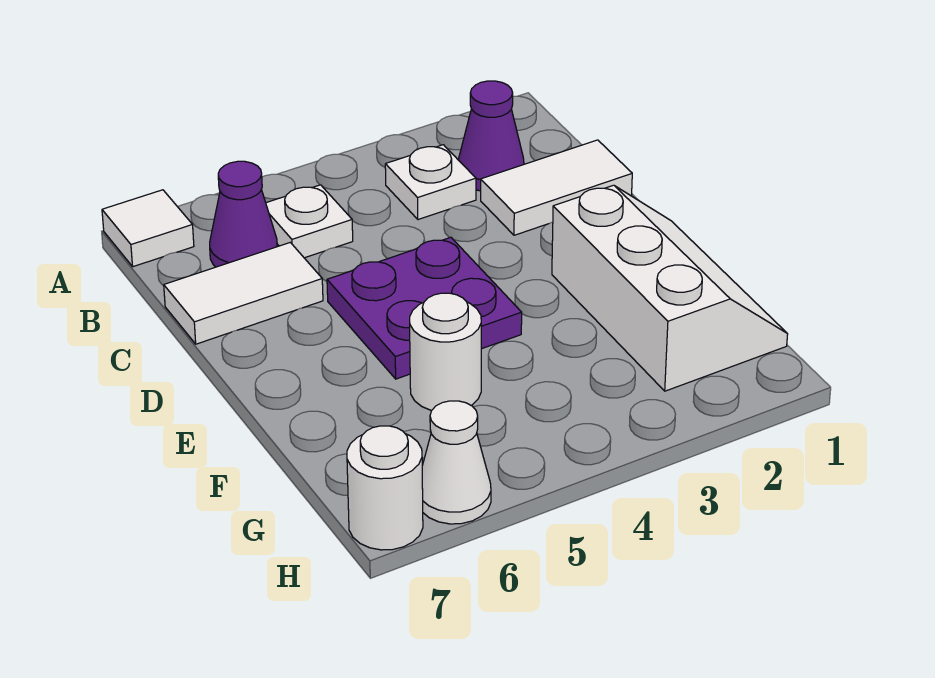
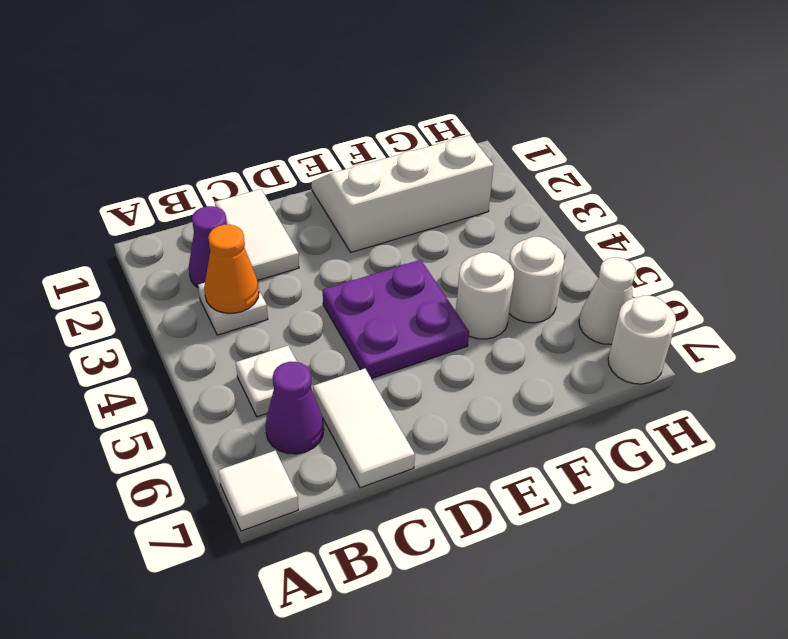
none -> orange 1x1 cone [204,225,259,313]
none -> white 1x1 round brick [509,237,564,323]

